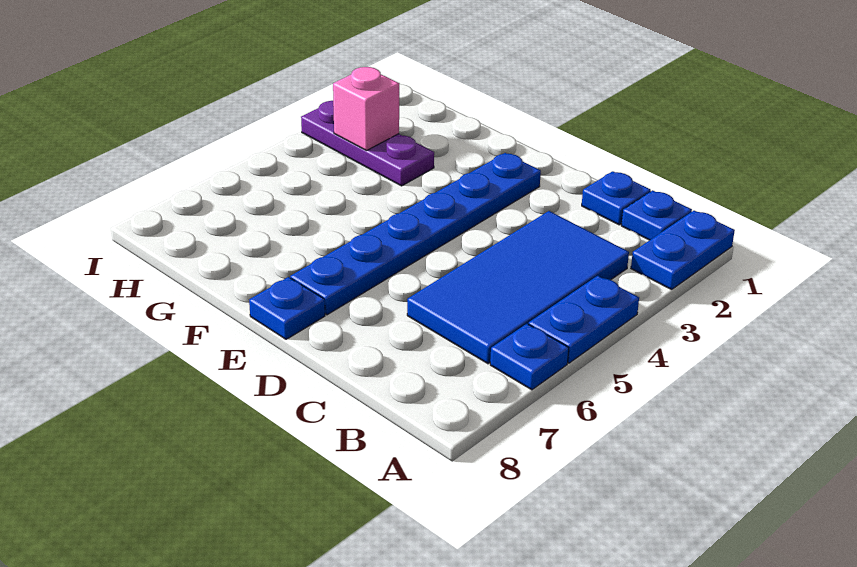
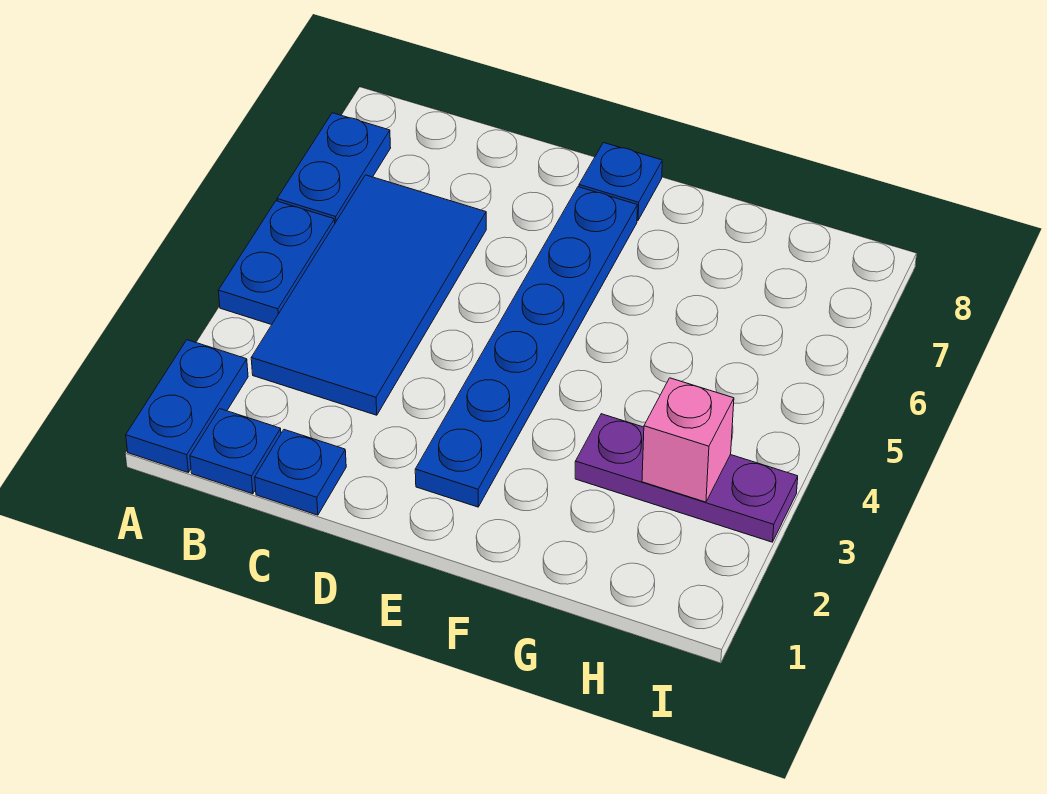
blue 1x1 plate [490,324,569,390] -> blue 1x2 plate [277,113,391,223]

